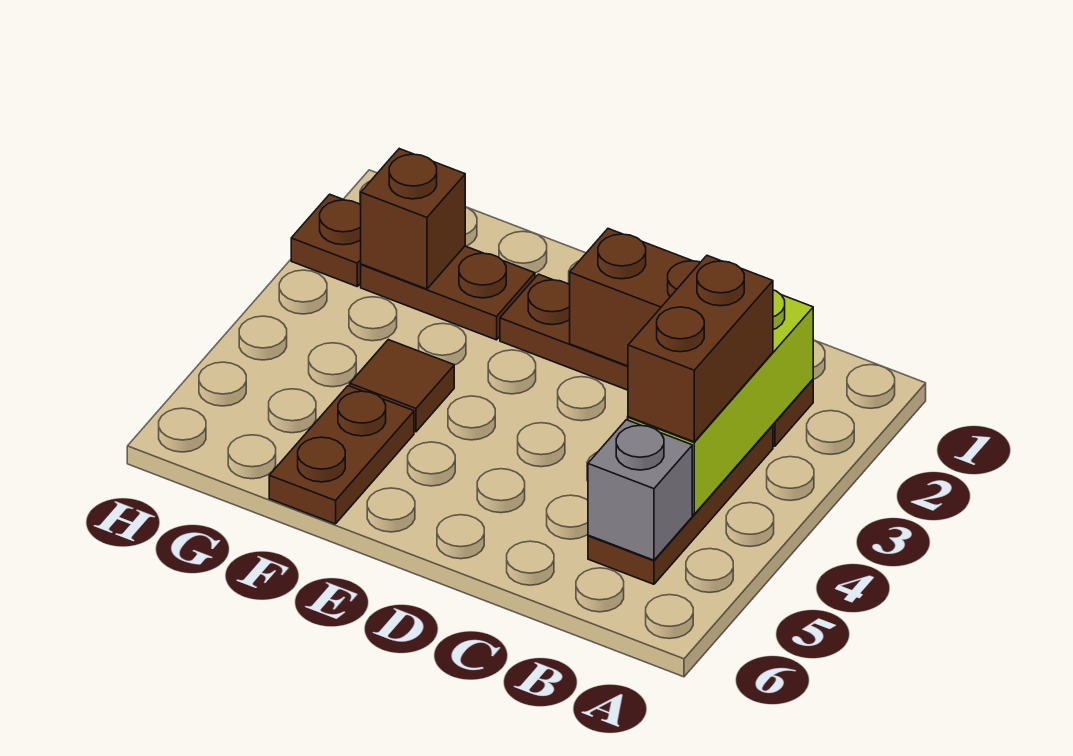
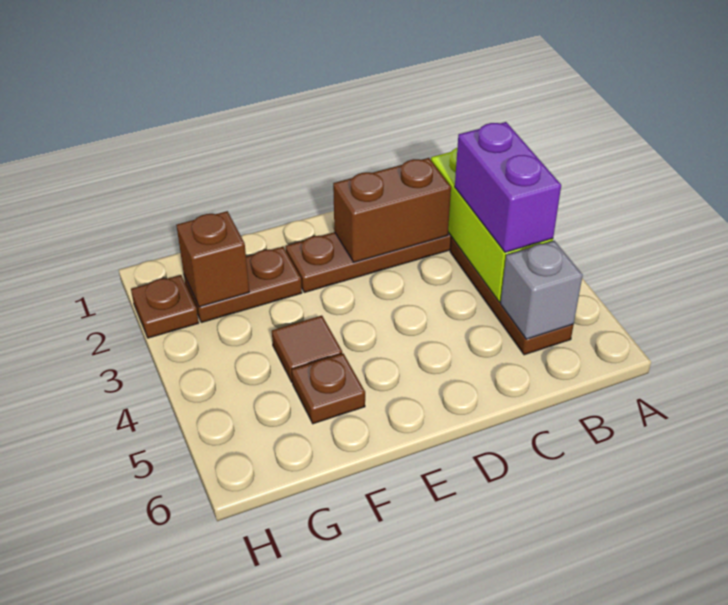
brown 1x2 brick [628,256,773,442] -> purple 1x2 brick [455,122,561,252]
brown 1x2 plate [269,386,414,524] -> brown 1x1 plate [292,353,365,424]

